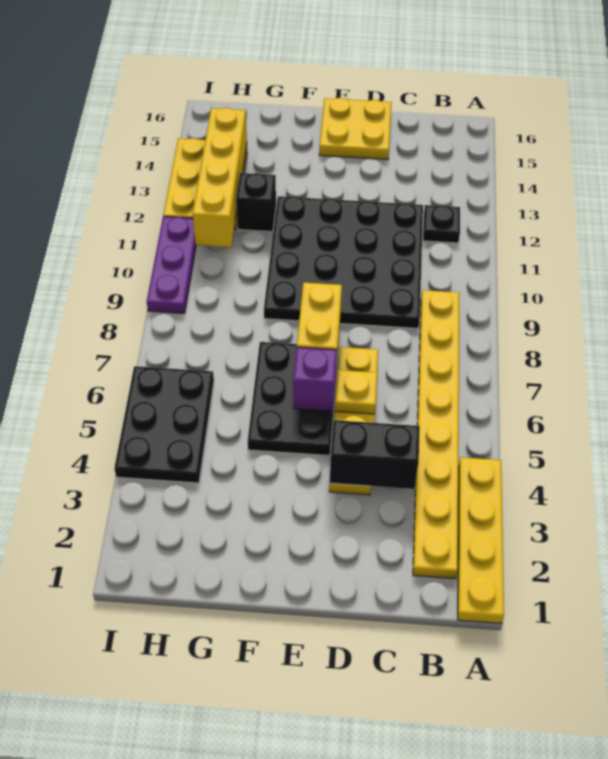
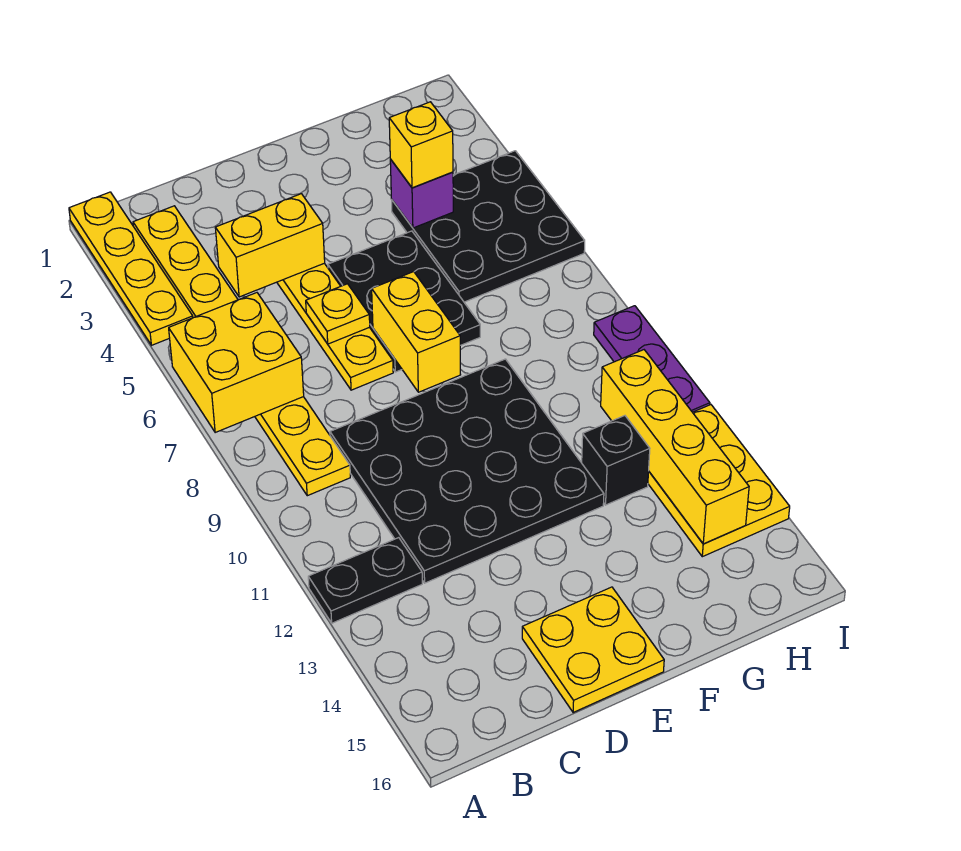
none -> yellow 2x2 brick [169,293,304,432]
black 1x1 plate [423,205,460,243] -> black 1x2 plate [308,538,422,623]
black 1x2 brick [330,420,420,489] -> yellow 1x2 brick [215,194,325,297]
purple 1x1 brick [293,347,337,411] -> purple 1x1 brick moved to [390,159,453,228]
none -> yellow 1x1 brick [389,102,453,188]
black 2x3 plate [114,366,214,483] -> black 3x3 plate [392,151,585,302]

